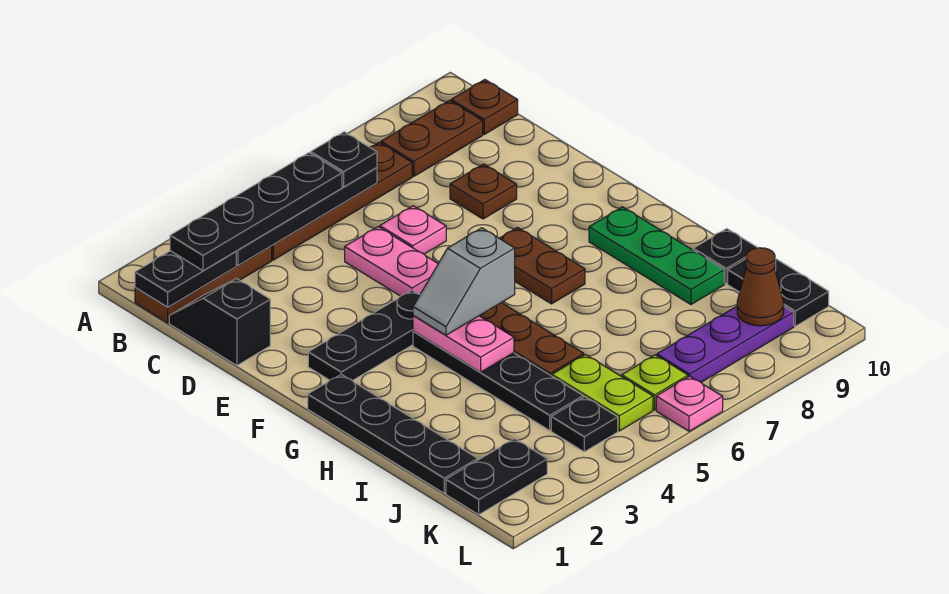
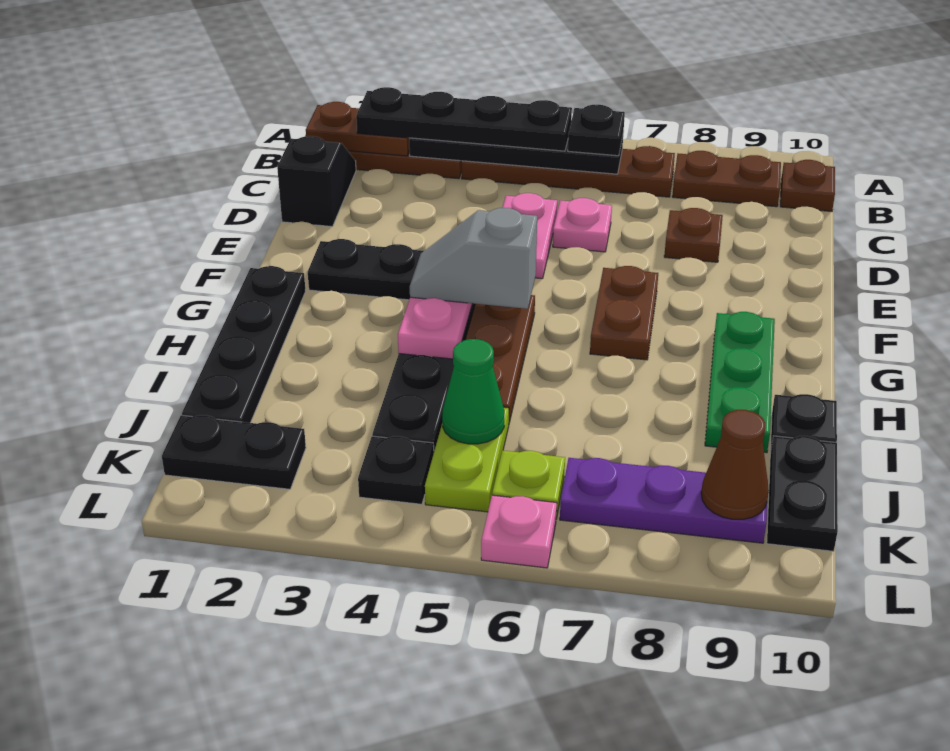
black 1x2 plate [135,251,236,307] -> brown 1x2 plate [306,102,410,156]
none -> green 1x1 cone [442,339,504,444]

